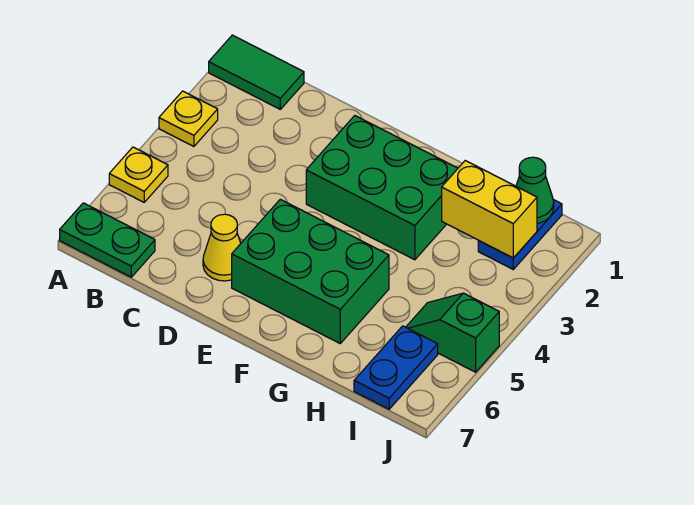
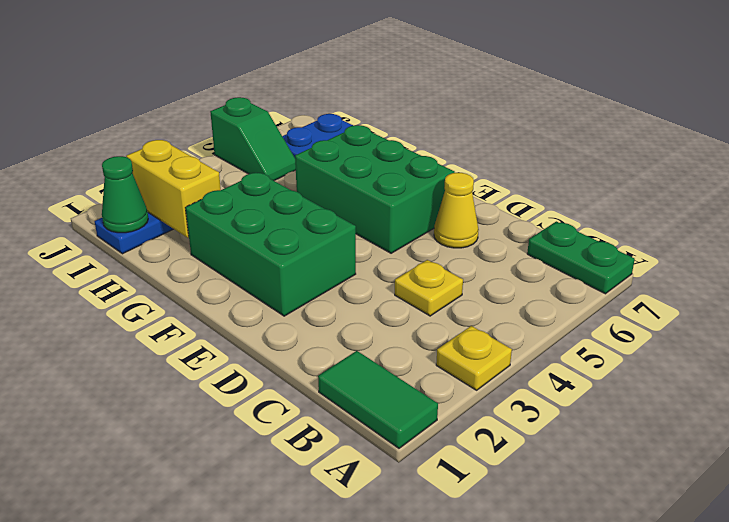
yellow 1x1 plate [109,147,168,202] -> yellow 1x1 plate moved to [395,260,463,316]

